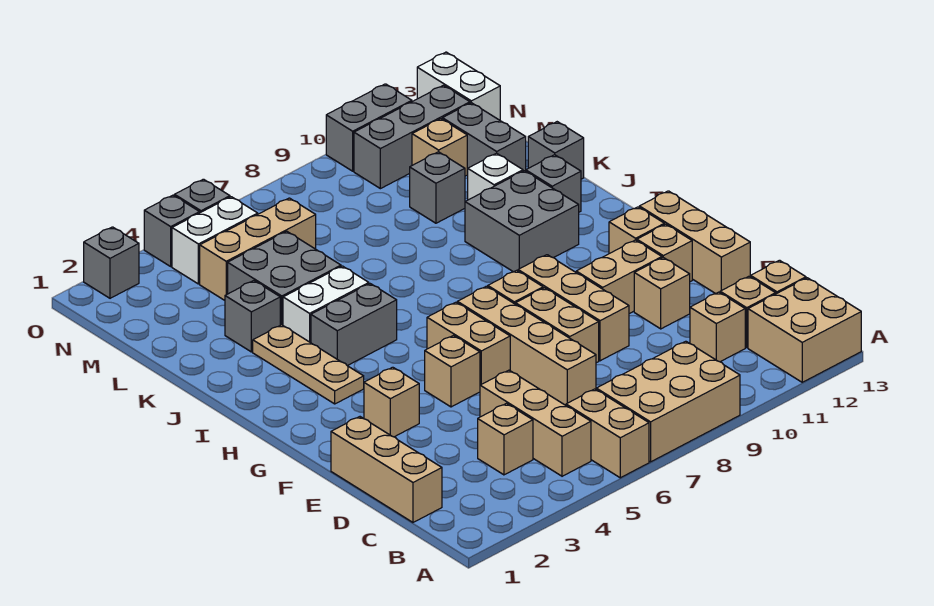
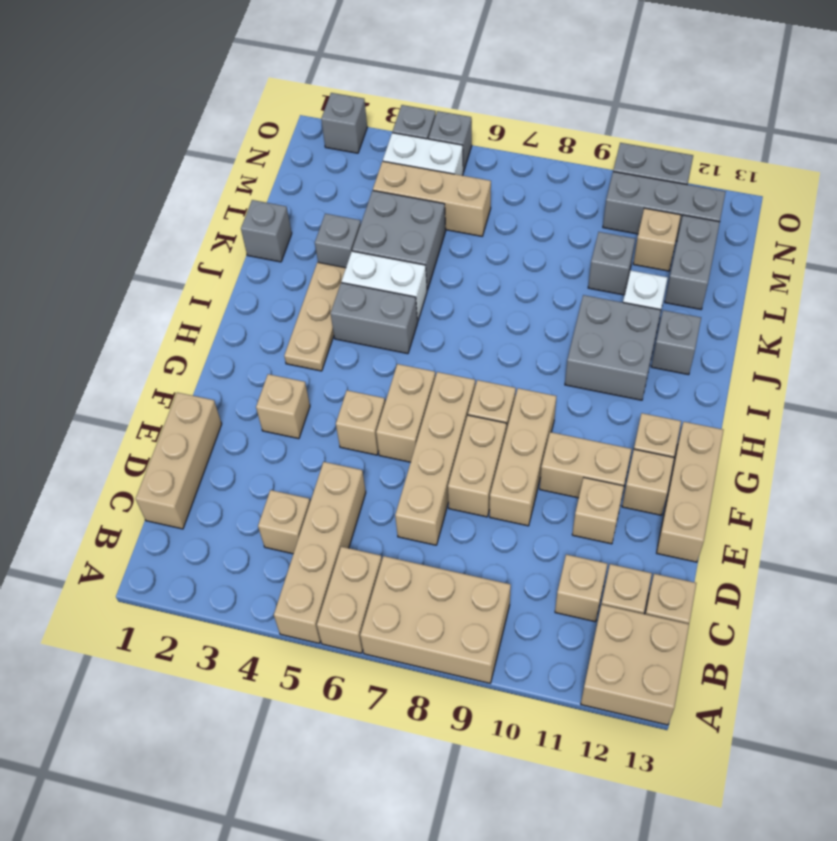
tan 1x3 brick [480,370,591,476] -> tan 1x4 brick [274,462,366,643]
grey 1x1 brick [528,122,584,179] -> grey 1x1 brick moved to [241,200,292,262]
white 1x2 brick [417,52,500,120] -> none

